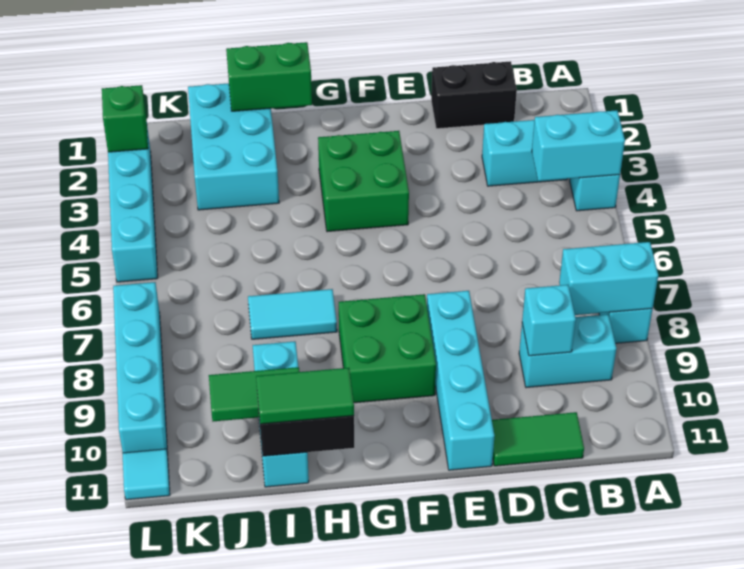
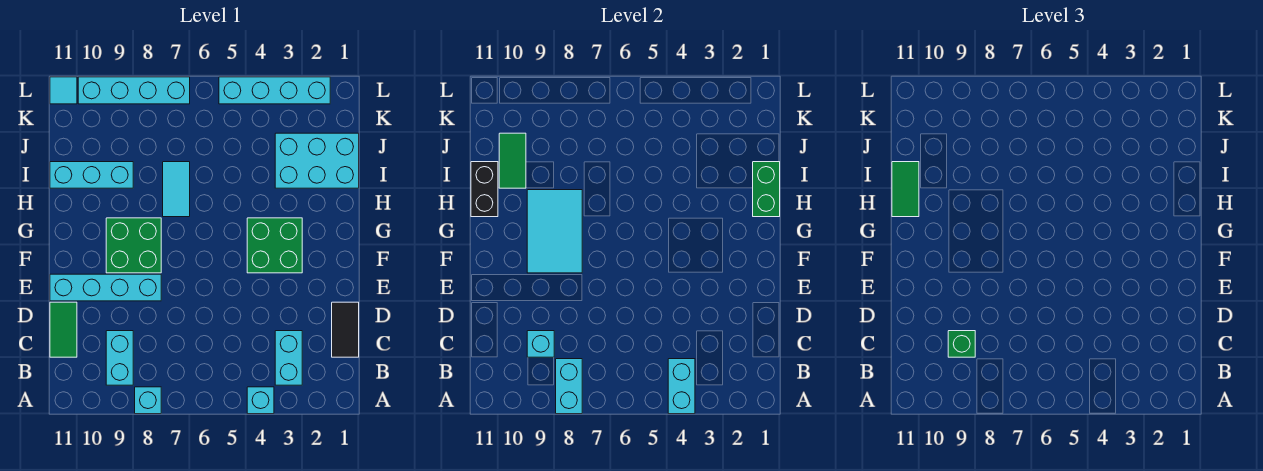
black 1x2 brick [431,61,517,129] -> black 1x2 tile [332,302,359,357]
none -> cyan 2x3 tile [527,190,582,273]
green 1x1 brick [102,85,148,152] -> green 1x1 brick moved to [948,331,975,357]

